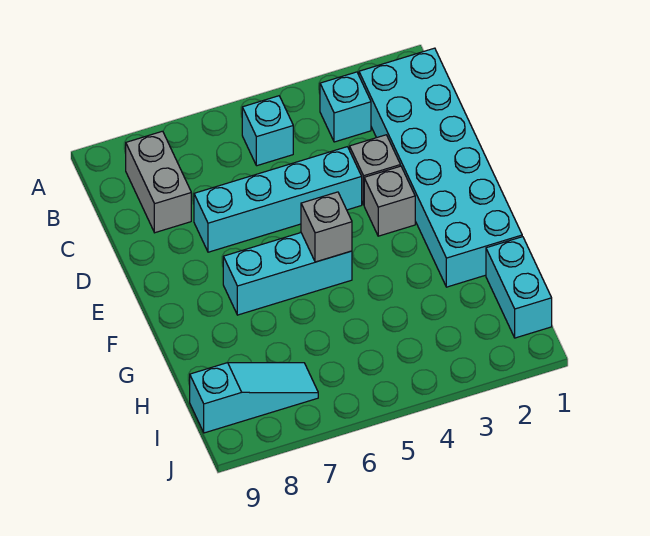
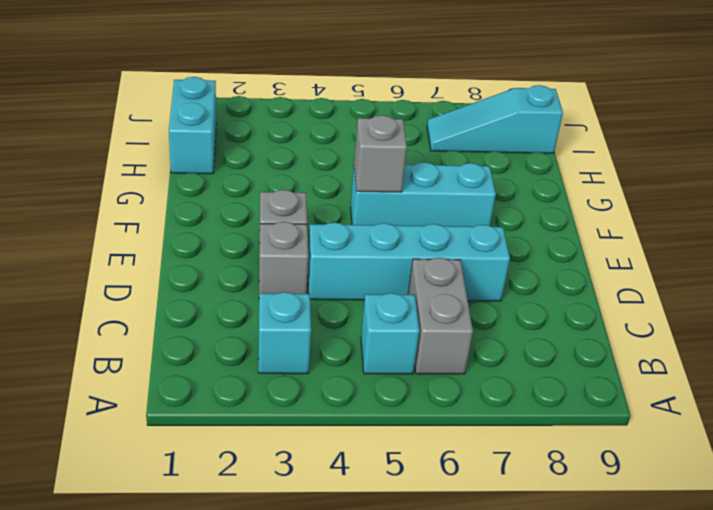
cyan 2x6 brick [359,48,522,287] -> none
grey 1x2 brick [126,131,191,233] -> grey 1x2 brick moved to [408,258,473,374]

